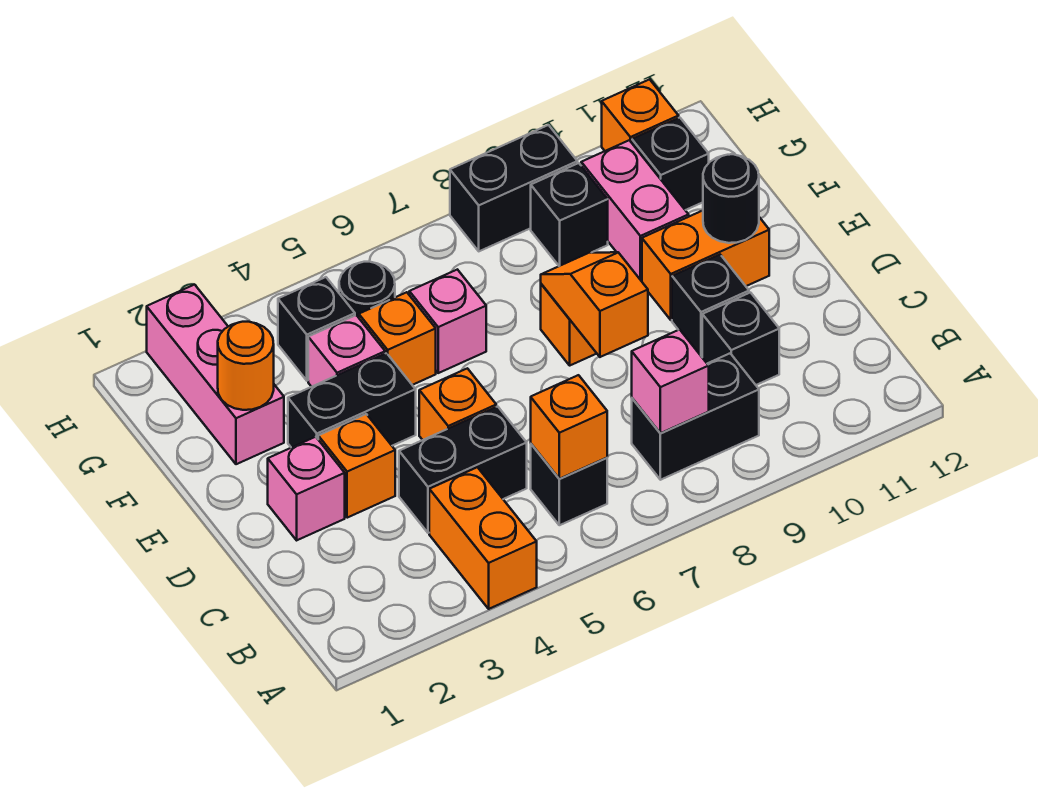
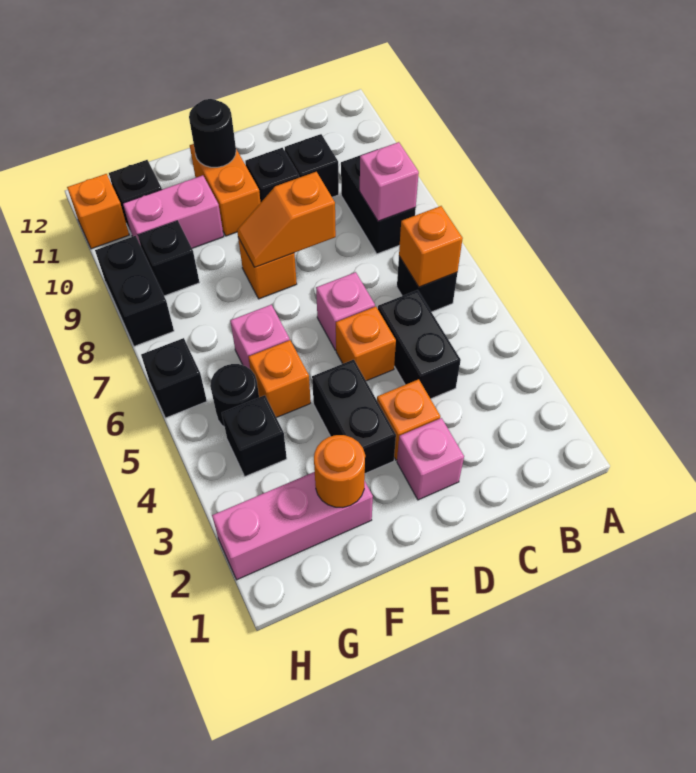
orange 1x2 brick [429,467,537,609] -> none
pink 1x1 brick [308,315,385,387] -> pink 1x1 brick moved to [316,272,375,350]
none -> black 1x1 brick [141,338,207,418]

